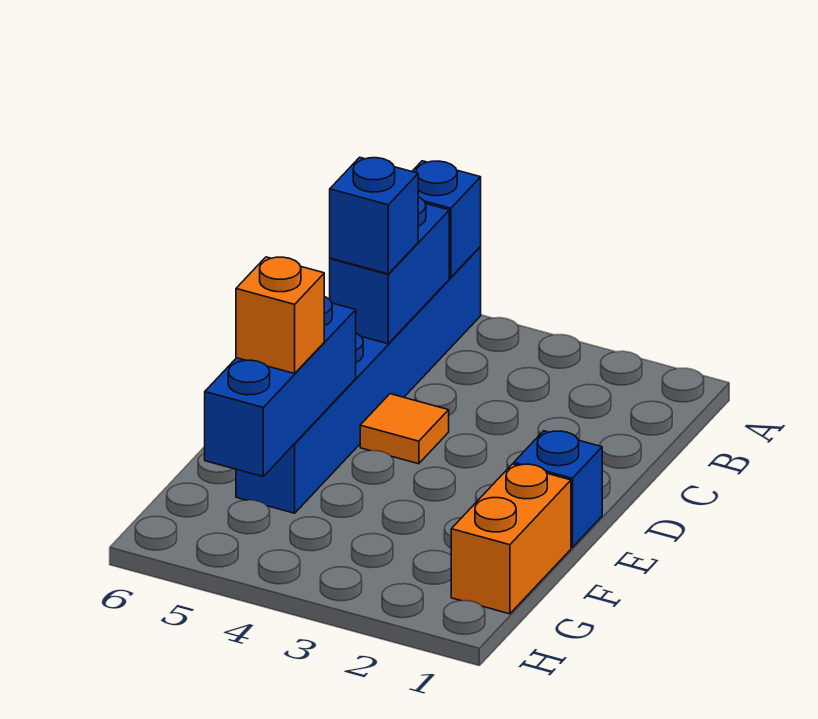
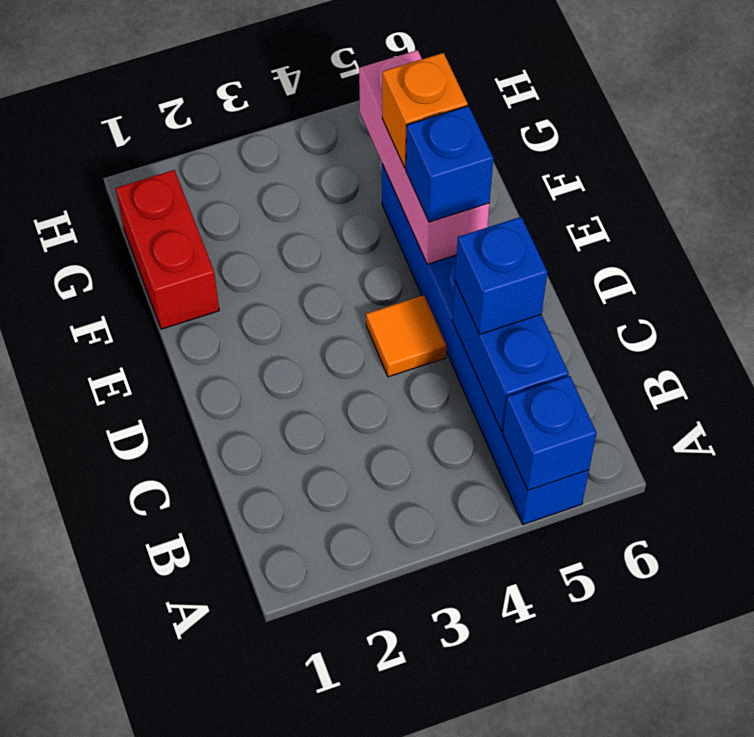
blue 1x1 brick [514,431,602,547] -> blue 1x1 brick moved to [406,106,493,222]
blue 1x3 brick [205,297,356,476] -> pink 1x3 brick [359,50,489,264]
orange 1x2 brick [451,464,571,614] -> red 1x2 brick [116,170,219,329]

